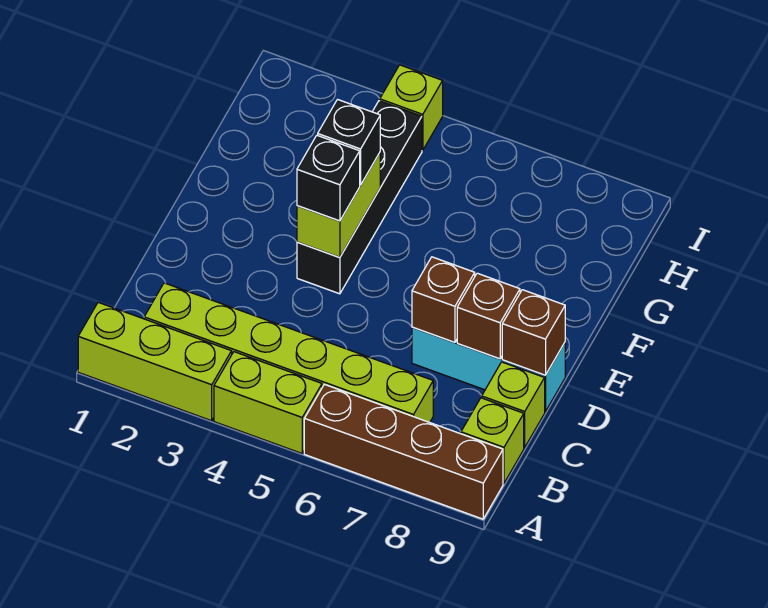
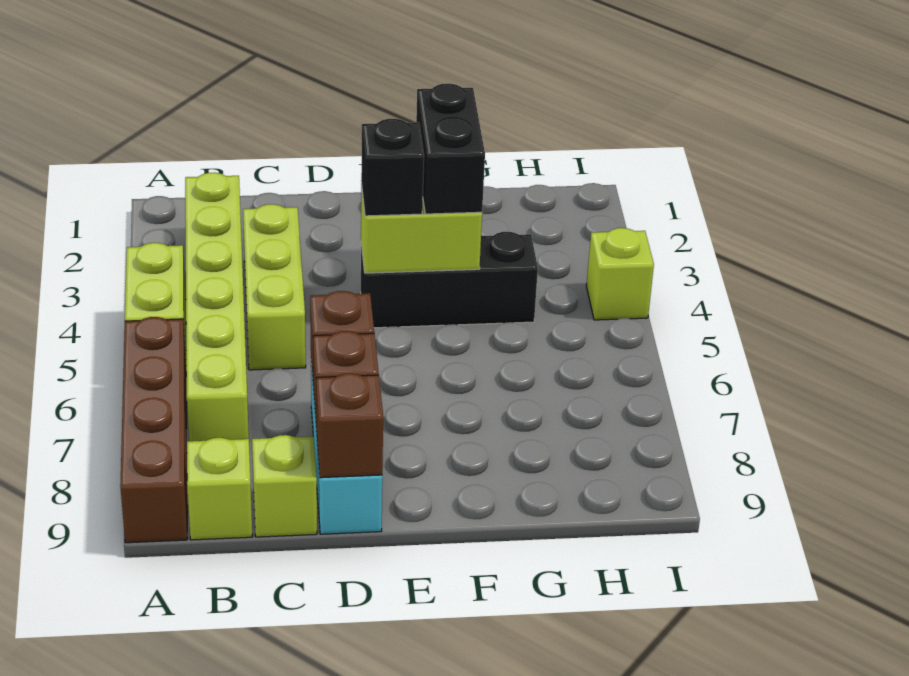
lime 1x3 brick [78,302,232,421] -> lime 1x3 brick moved to [243,204,306,370]
black 1x4 brick [297,101,422,294] -> black 1x3 brick [361,232,538,328]
black 1x1 brick [318,100,380,185] -> black 1x2 brick [416,83,485,214]

